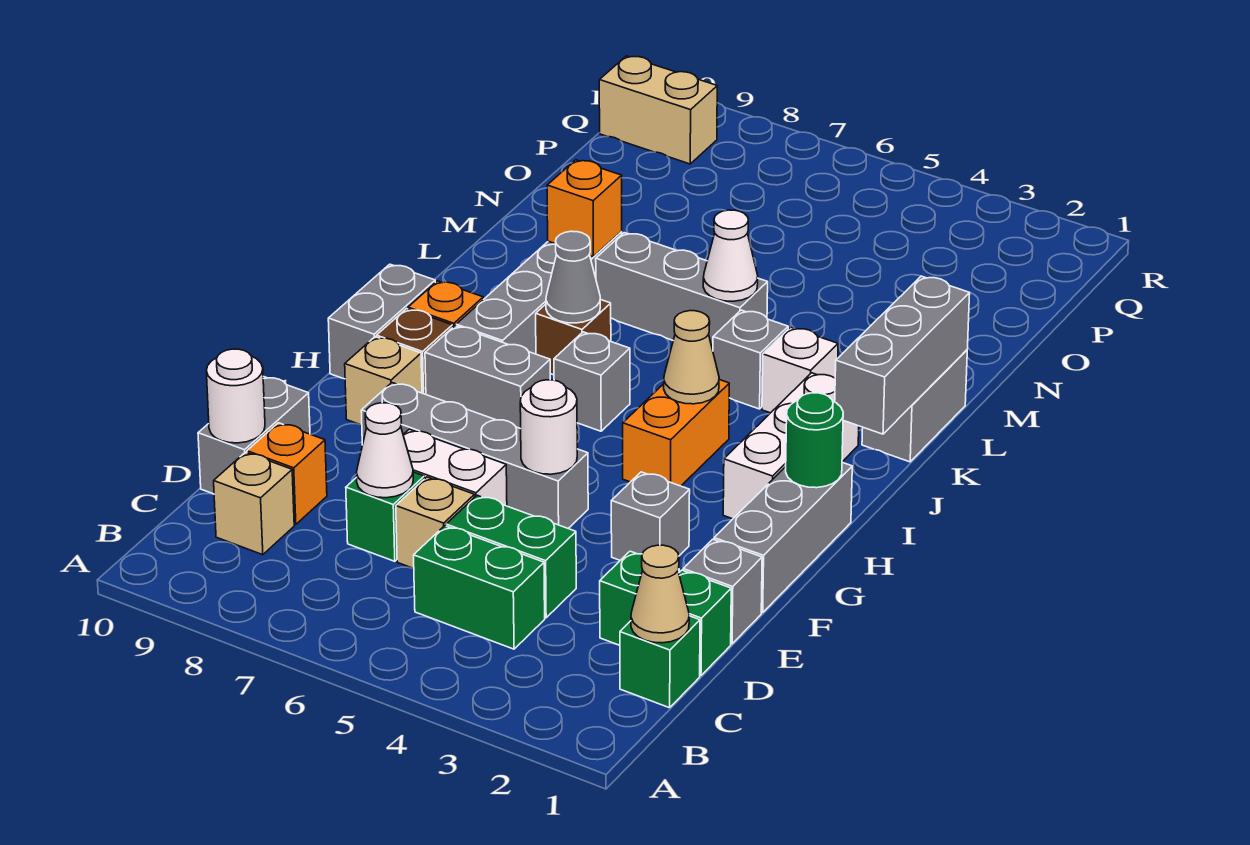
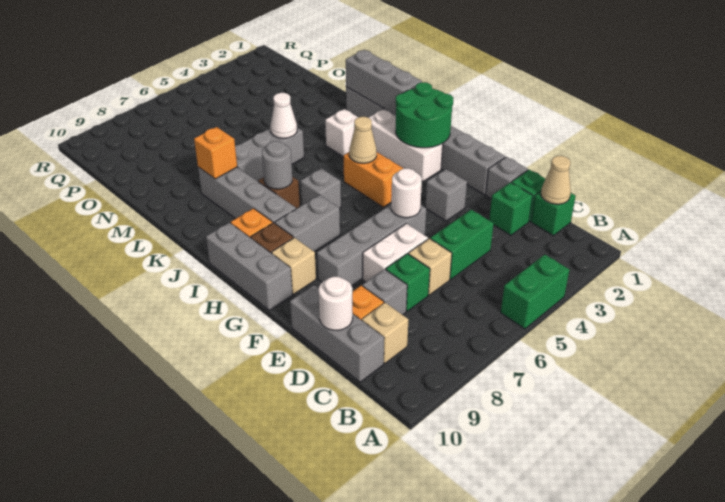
green 1x2 brick [414,526,545,649] -> green 1x2 brick moved to [501,254,569,329]
white 1x1 cone [357,403,413,498] -> none
grey 1x2 brick [198,376,310,494] -> grey 1x3 brick [290,285,384,382]
green 1x1 round brick [786,393,843,488] -> green 2x2 round brick [396,82,453,148]
grey 1x2 brick [328,264,435,379] -> grey 1x3 brick [206,223,292,310]
grey 1x1 cone [546,231,600,323] -> grey 1x1 round brick [262,141,292,189]
grey 1x1 brick [713,310,788,409] -> grey 1x1 brick moved to [362,269,407,315]
tan 1x2 brick [599,56,717,164] -> none

